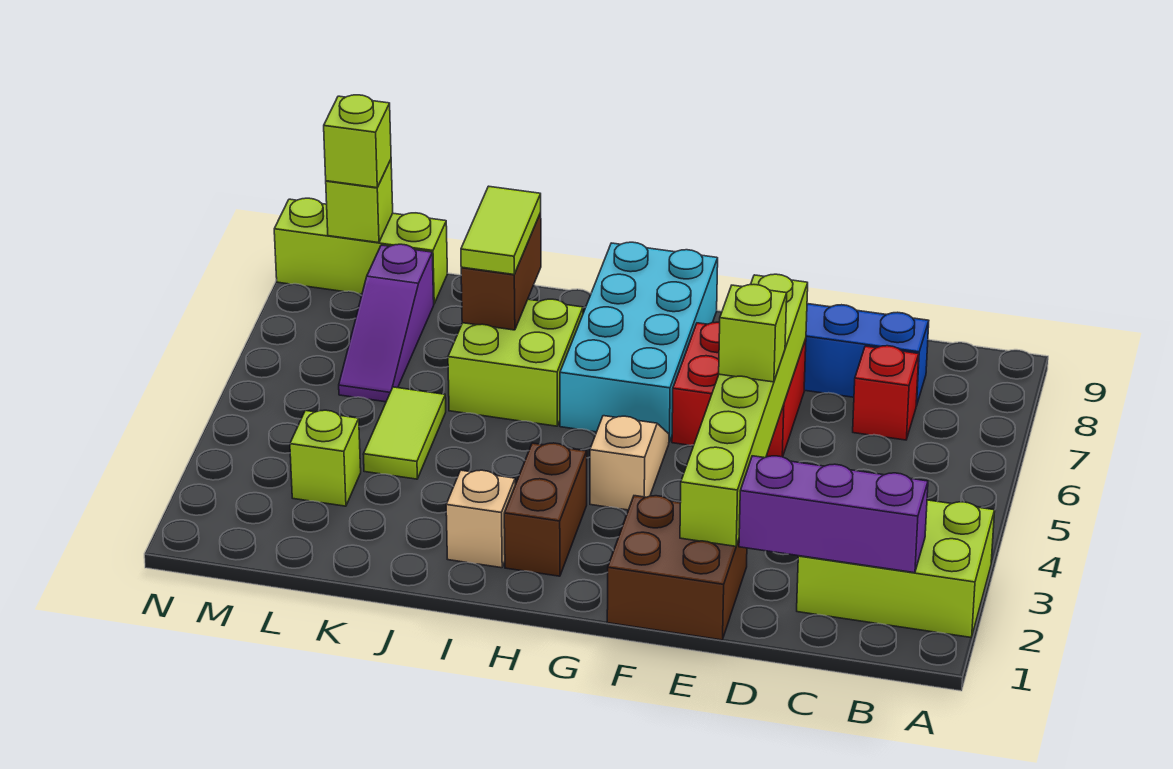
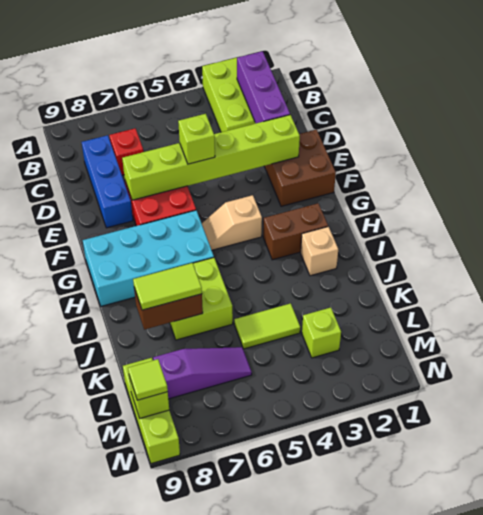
lime 1x1 brick [324,95,391,188] -> lime 1x1 tile [128,359,168,400]

